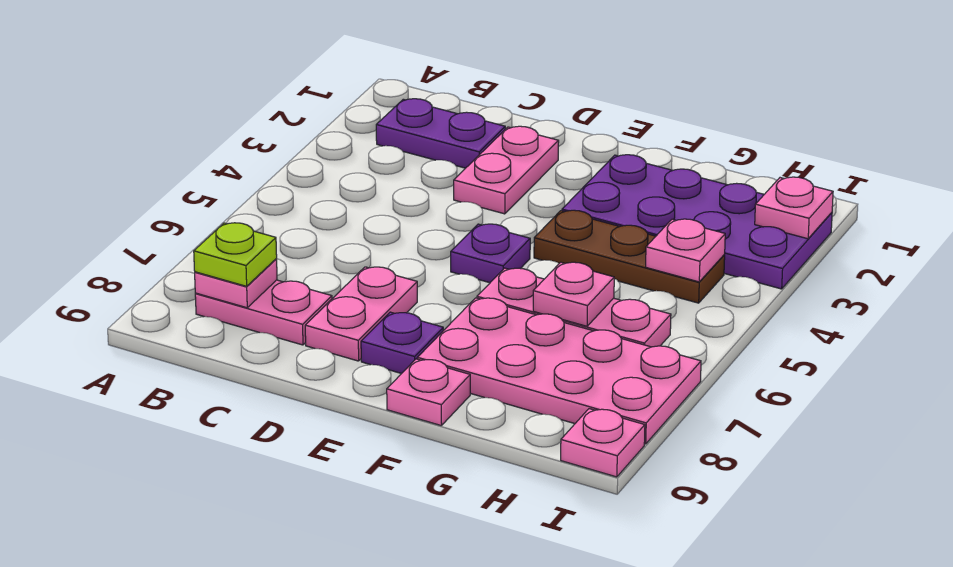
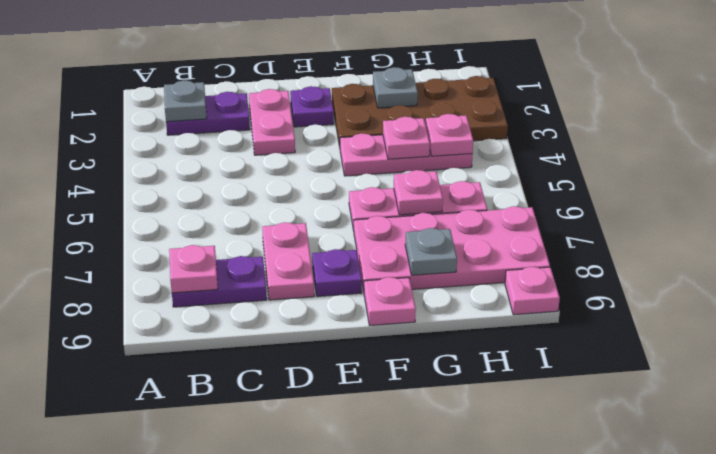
none -> grey 1x1 plate [164,80,207,122]
pink 1x2 plate [195,280,332,345] -> purple 1x2 plate [172,256,267,307]
lime 1x1 plate [194,223,277,286] -> none
purple 1x1 plate [451,224,530,283] -> purple 1x1 plate moved to [290,86,334,127]
purple 2x4 plate [562,155,832,289] -> brown 2x4 plate [332,76,508,147]
brown 1x3 plate [534,210,725,303] -> pink 1x3 plate [340,133,472,176]
none -> grey 1x1 plate [373,67,418,108]
none -> grey 1x1 plate [405,228,457,275]
pink 1x1 plate [755,177,833,239] -> pink 1x1 plate moved to [383,117,430,159]

